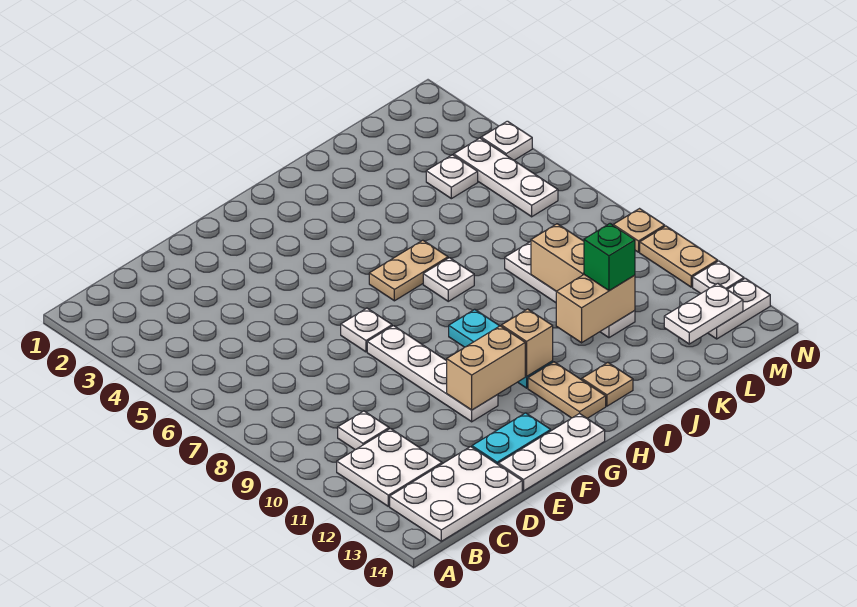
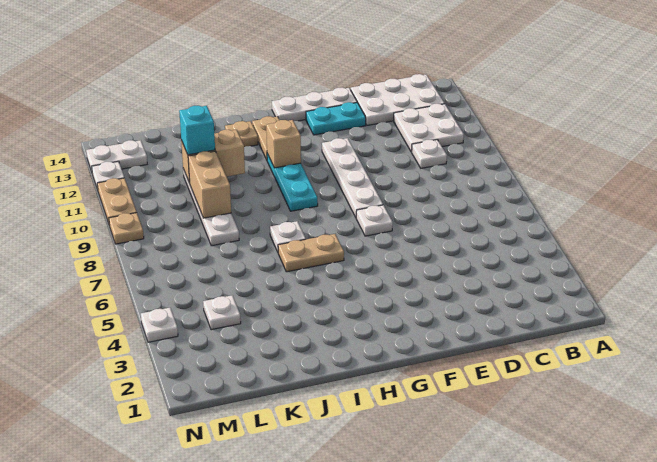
tan 1x2 brick [447,326,525,410] -> none
green 1x1 brick [584,224,635,291] -> cyan 1x1 brick [179,106,215,155]
white 1x2 plate [664,284,743,344] -> none
white 1x3 plate [454,138,558,217] -> none

